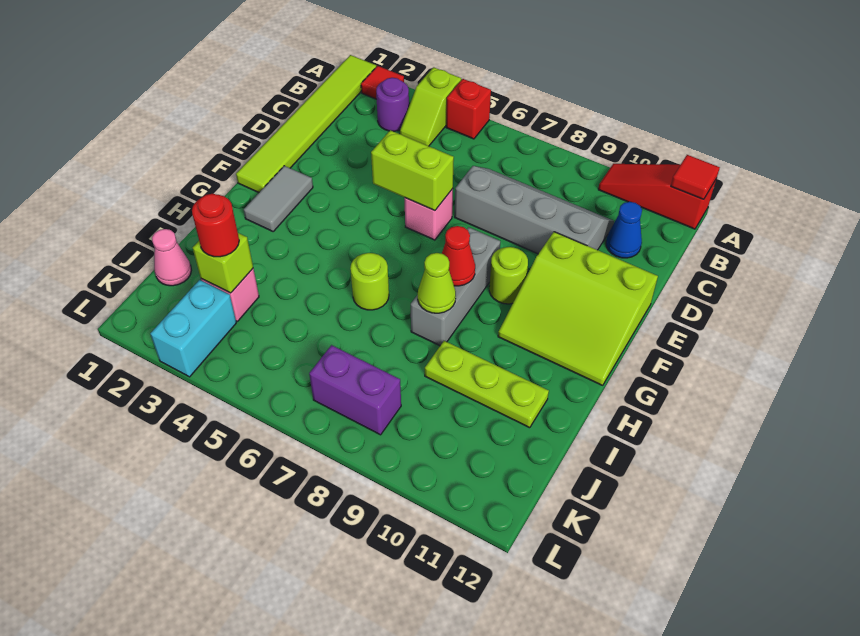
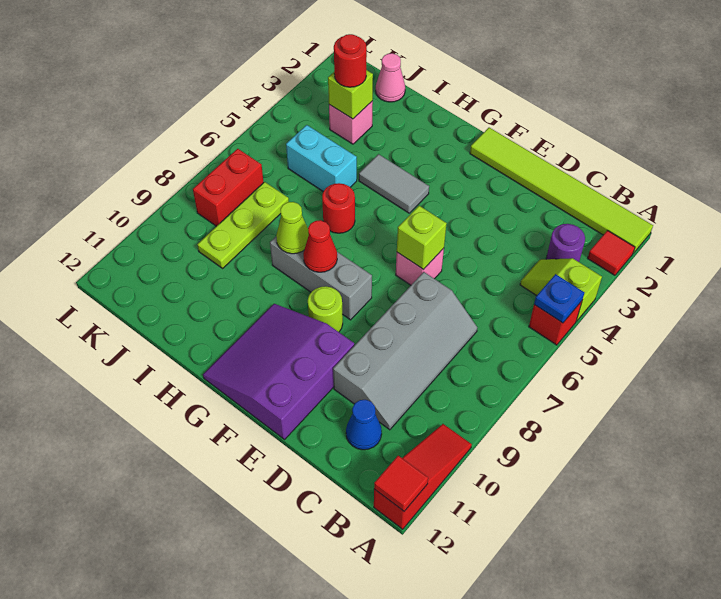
none -> blue 1x1 plate [534,274,584,323]
lime 1x2 brick [371,130,454,211] -> lime 1x1 brick [397,206,447,269]
lime 3x3 slope [498,232,658,385] -> purple 3x3 slope [203,304,354,439]
grey 1x2 tile [244,166,313,231] -> grey 1x2 tile moved to [359,154,429,213]
lime 1x1 round brick [350,253,389,310] -> red 1x1 round brick [322,183,355,233]
lime 1x3 plate [425,341,549,428] -> lime 1x3 plate moved to [197,182,289,268]
cyan 1x2 brick [150,280,236,377] -> cyan 1x2 brick moved to [286,125,357,191]
purple 1x2 brick [309,345,401,435] -> red 1x2 brick [193,149,264,226]

